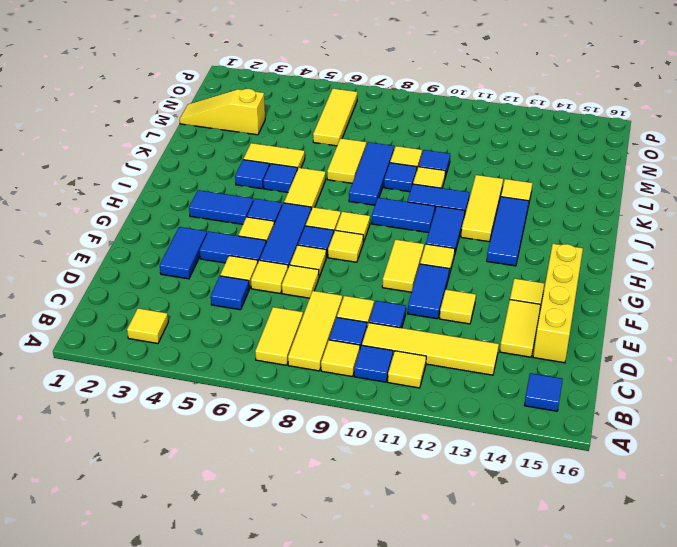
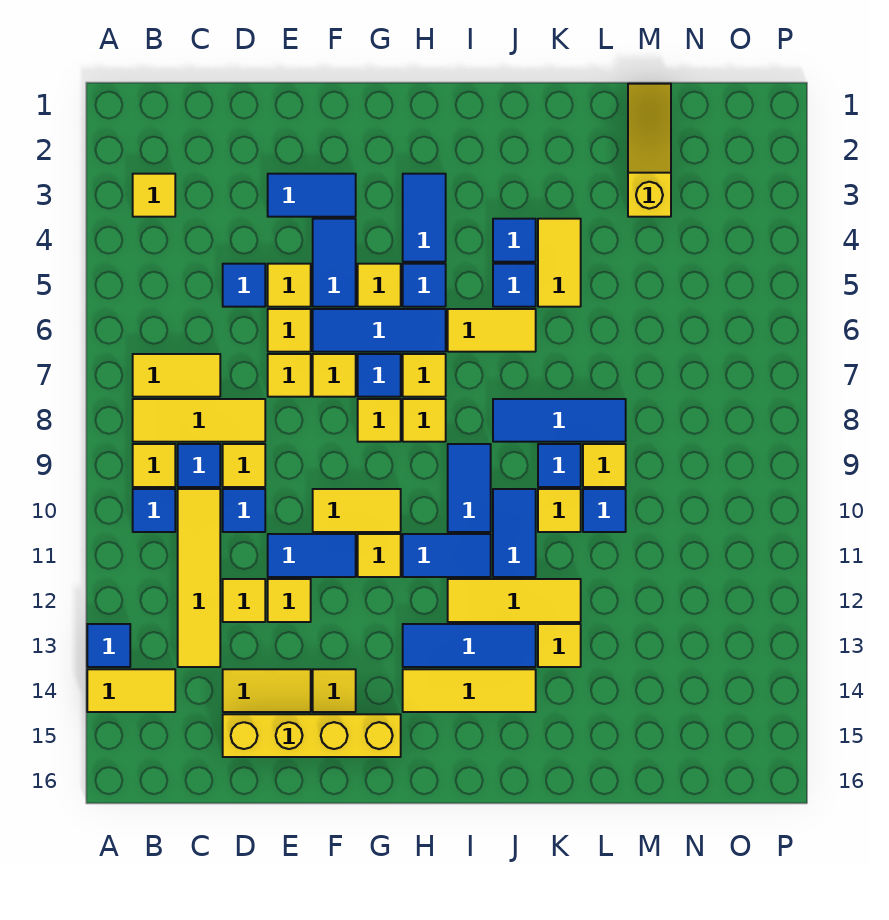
yellow 1x1 tile [388,351,426,388] -> yellow 1x1 tile moved to [223,579,265,622]
blue 1x1 tile [524,373,563,411] -> blue 1x1 tile moved to [87,624,130,667]
yellow 1x2 tile [327,138,366,183] -> yellow 1x2 tile moved to [87,669,175,712]
yellow 1x3 tile [313,89,357,146] -> yellow 1x3 tile moved to [403,669,536,712]

